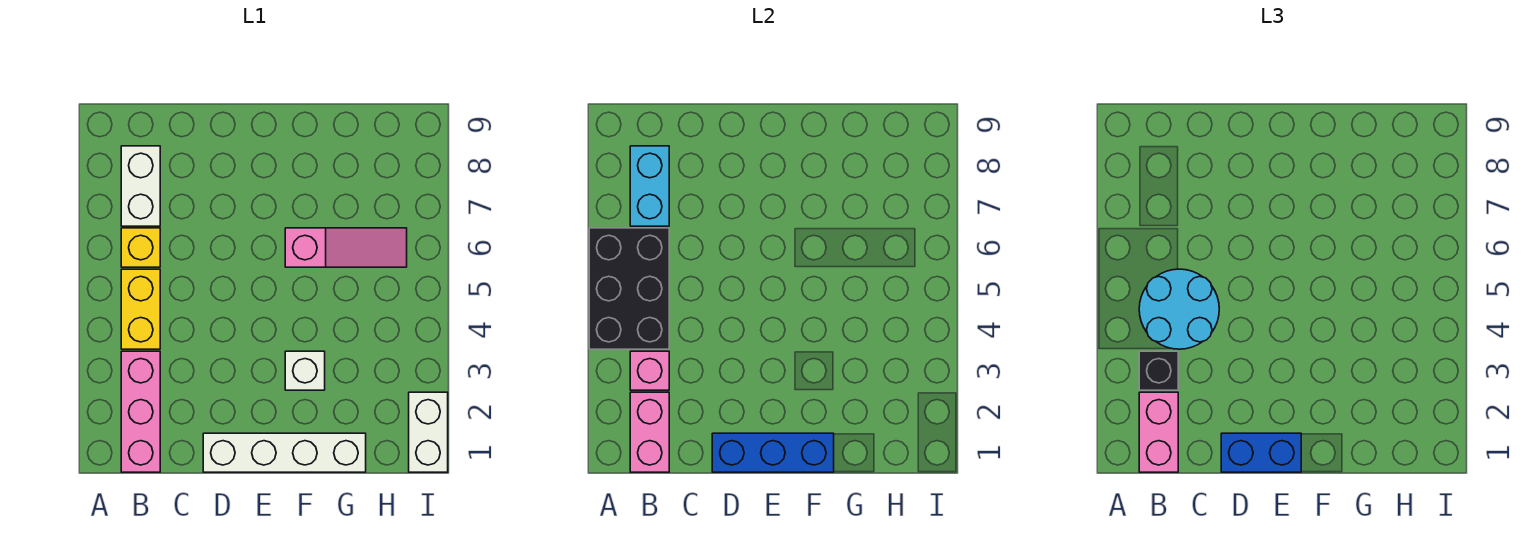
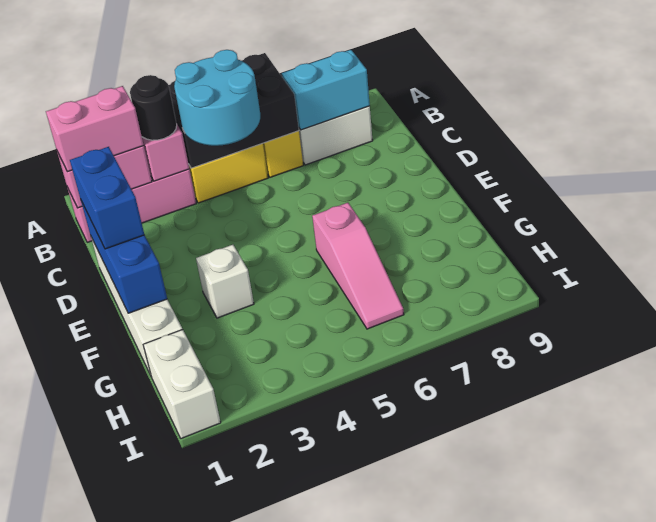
black 1x1 brick [1139,351,1178,390] -> black 1x1 round brick [130,75,177,140]
white 1x2 brick [409,392,448,472] -> white 1x2 brick turned to [143,329,221,439]

